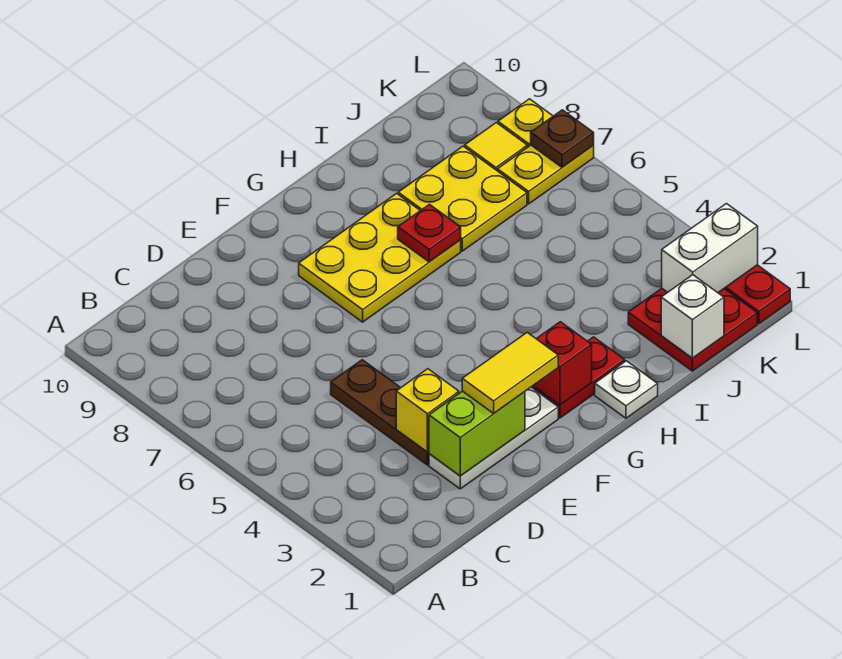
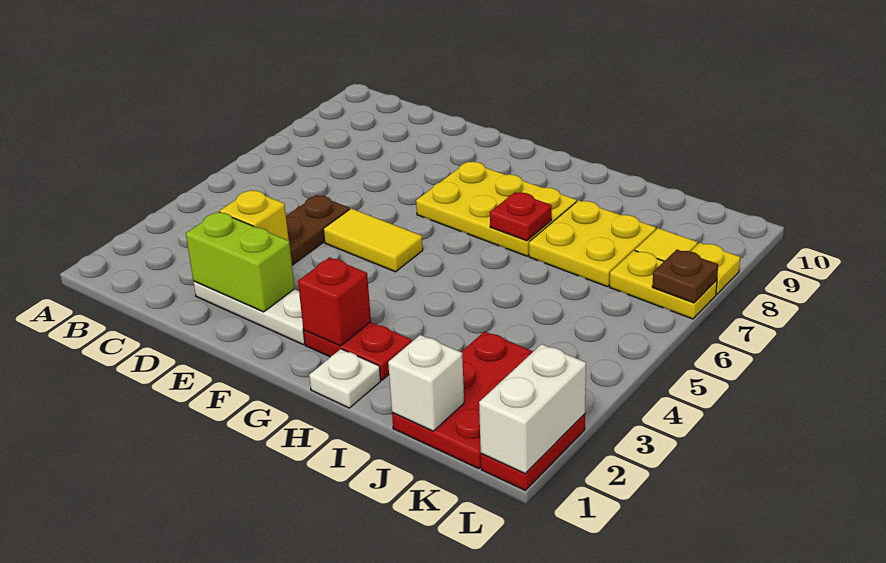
yellow 1x2 tile [462,333,558,413] -> yellow 1x2 tile moved to [323,208,423,272]
red 2x2 plate [628,288,757,371] -> red 2x3 plate [392,331,533,469]
white 1x2 brick [662,204,758,293] -> white 1x2 brick turned to [479,344,586,474]

